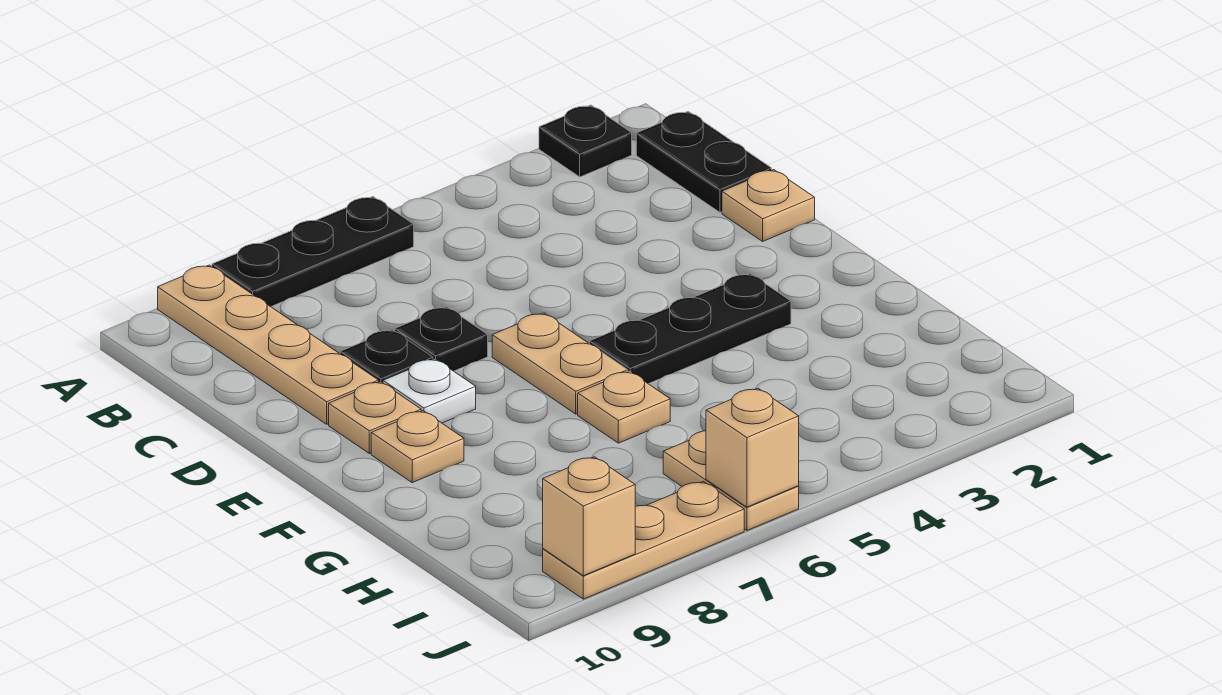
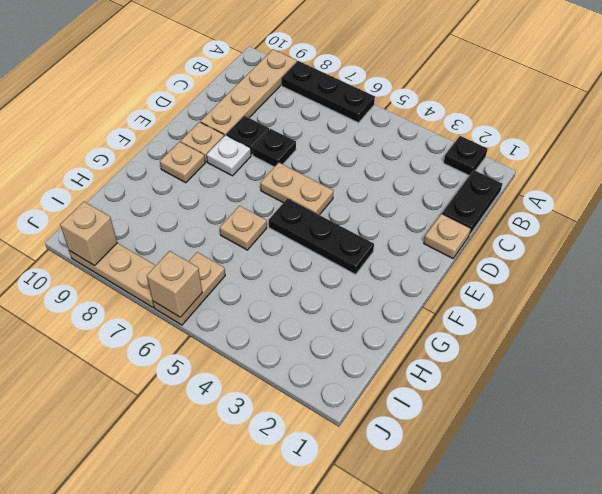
tan 1x2 plate [492,313,628,414] -> tan 1x2 plate turned to [260,163,333,215]

